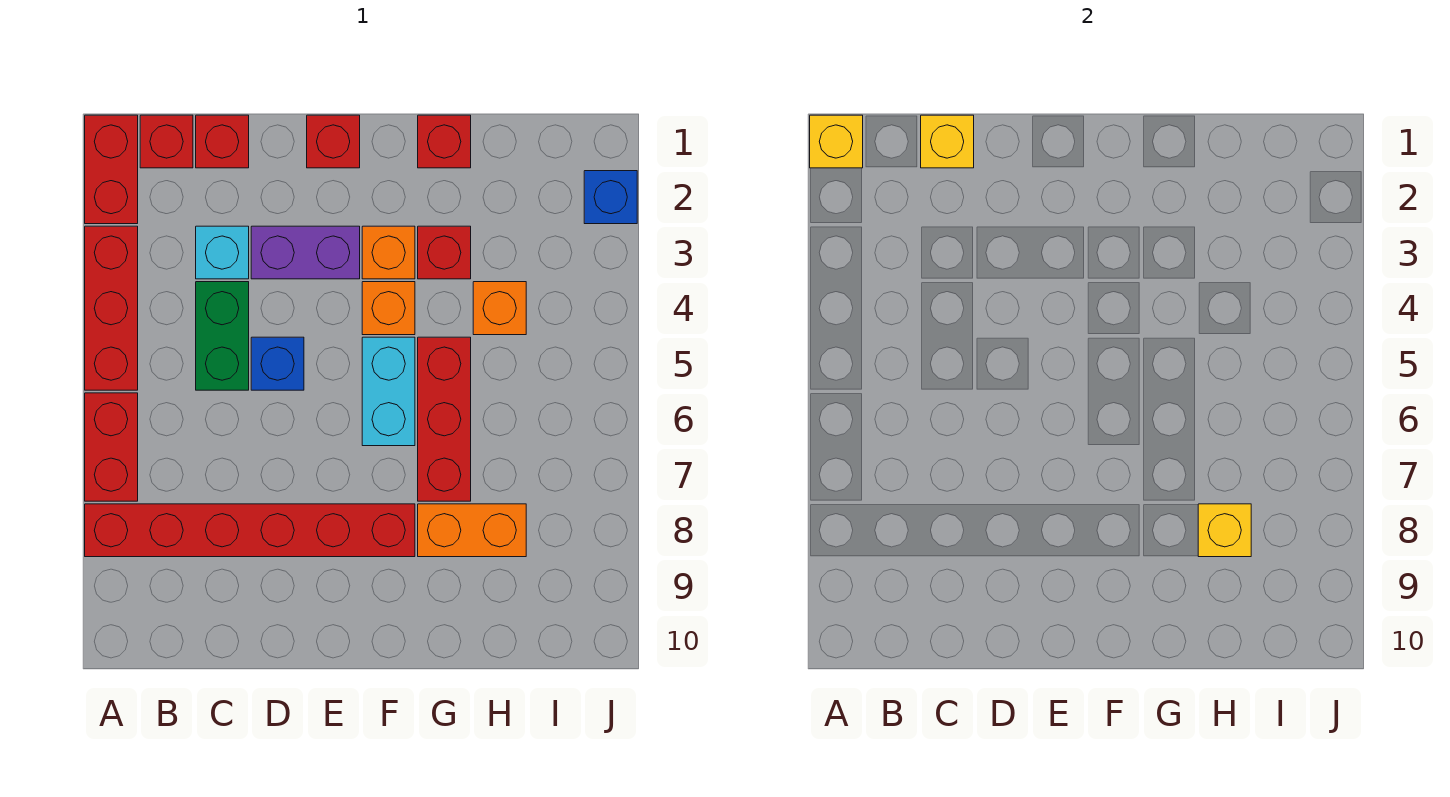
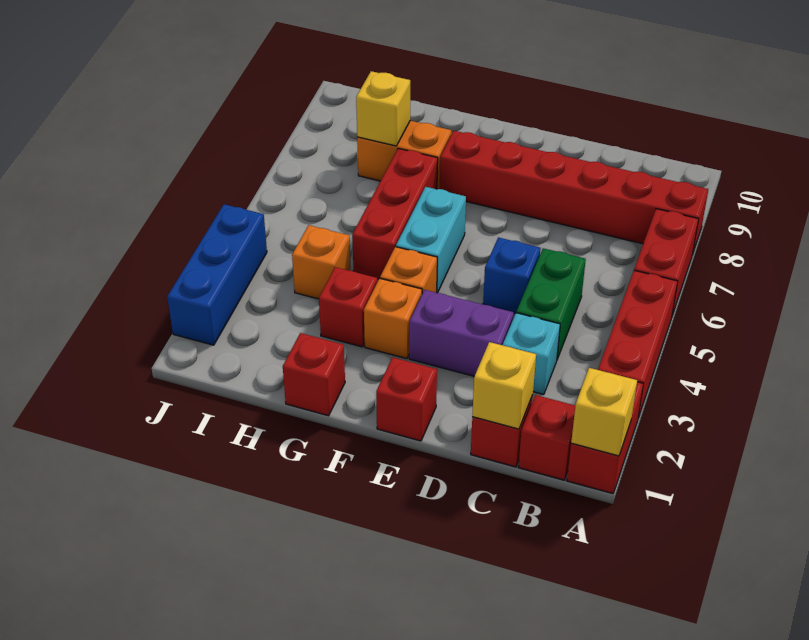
blue 1x1 brick [584,171,637,224] -> blue 1x3 brick [167,204,267,345]

